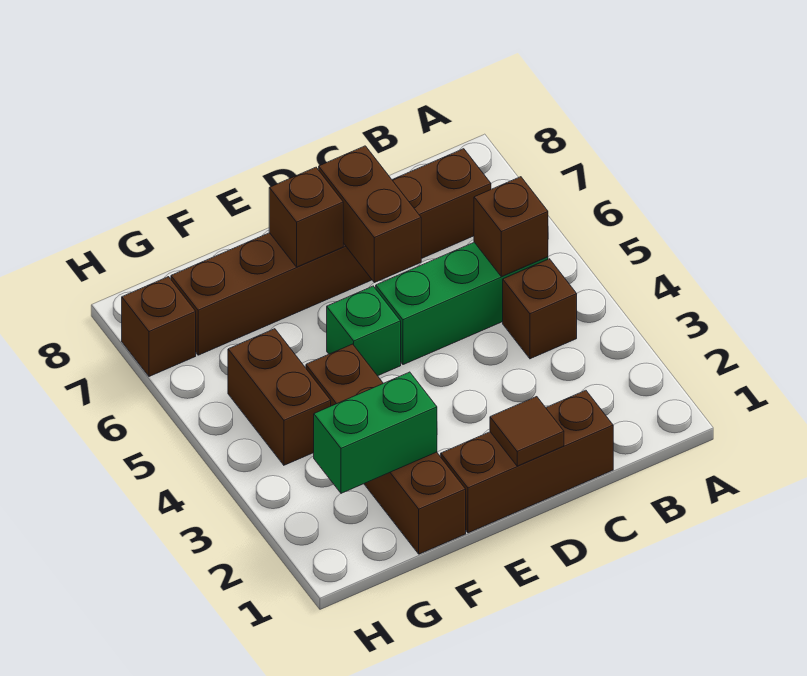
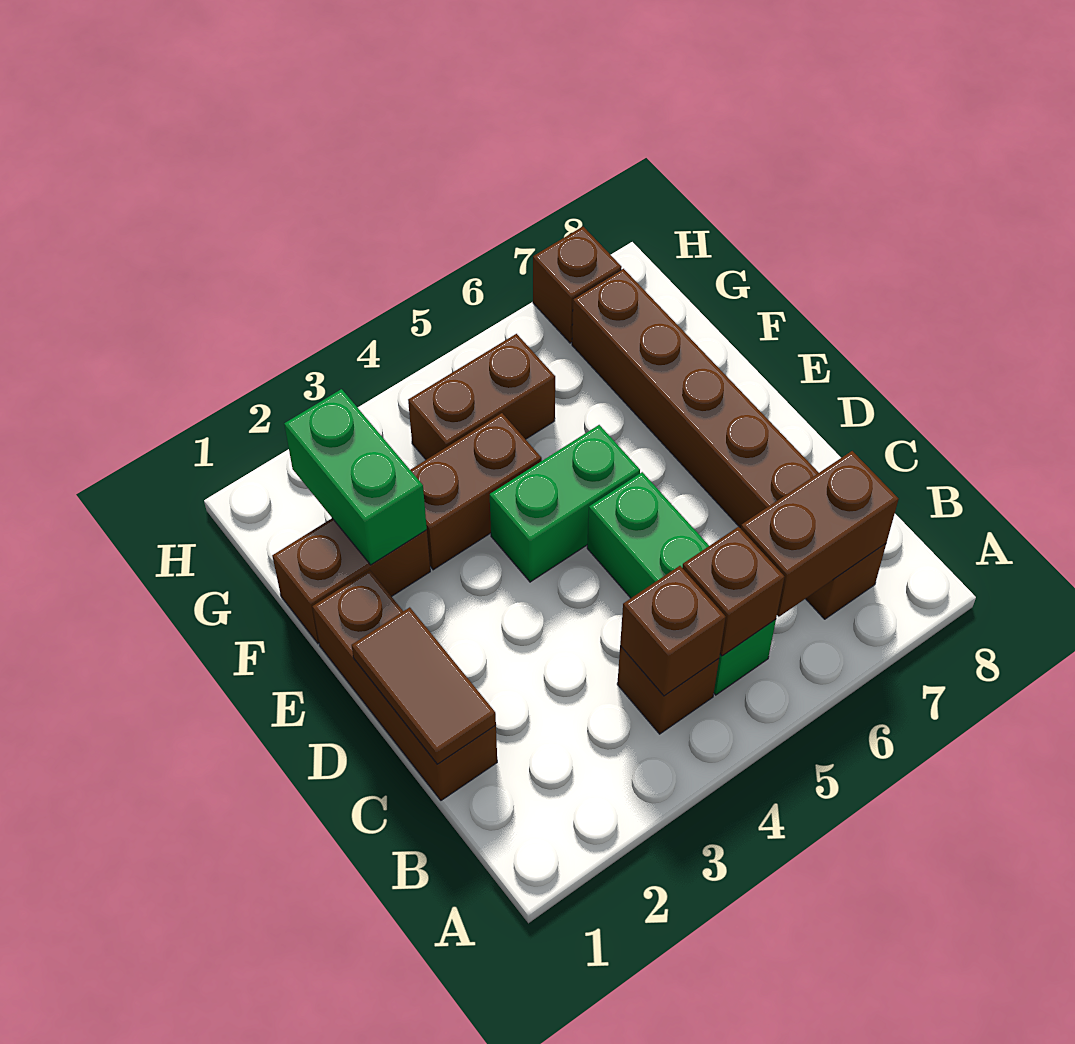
brown 1x1 tile [490,397,564,466] -> brown 1x2 tile [352,607,496,764]
brown 1x2 brick [319,146,421,283] -> brown 1x2 brick moved to [741,451,899,617]
green 1x1 brick [327,286,401,376] -> green 1x2 brick [490,425,640,582]
brown 1x1 brick [269,167,343,267] -> brown 1x1 brick moved to [620,566,726,696]

